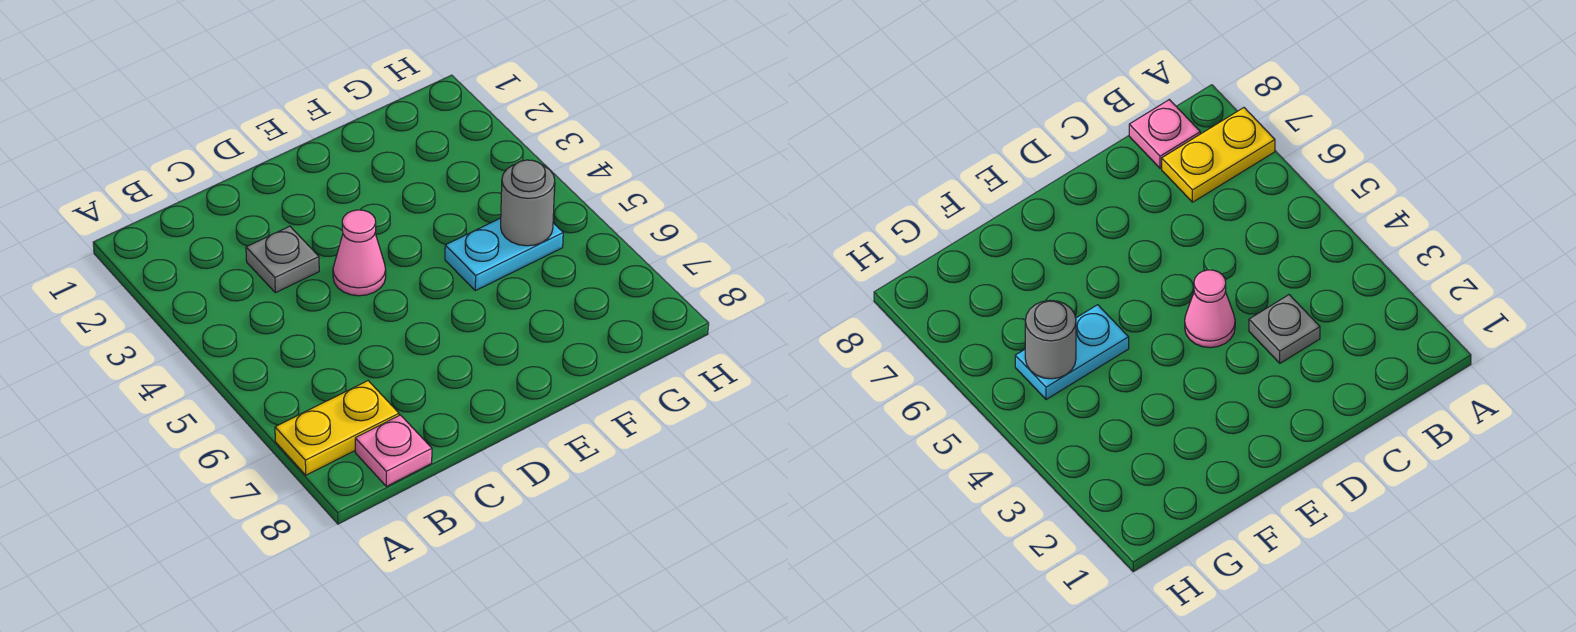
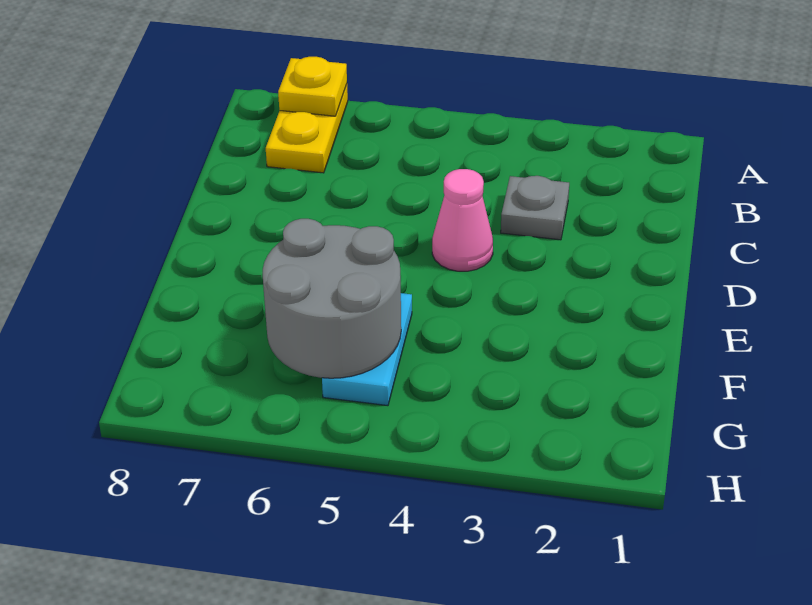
none -> yellow 1x1 plate [278,57,347,116]
pink 1x1 plate [355,415,432,486] -> none
grey 1x1 round brick [501,160,555,246] -> grey 2x2 round brick [263,219,401,378]

